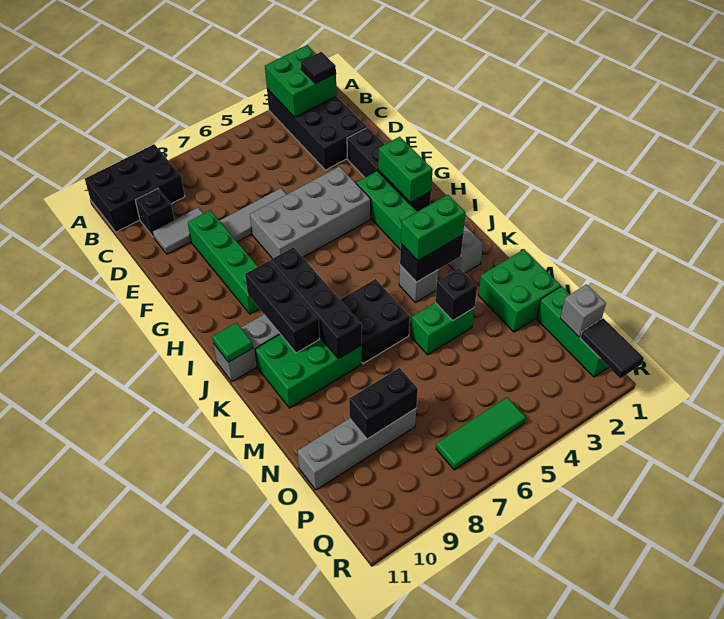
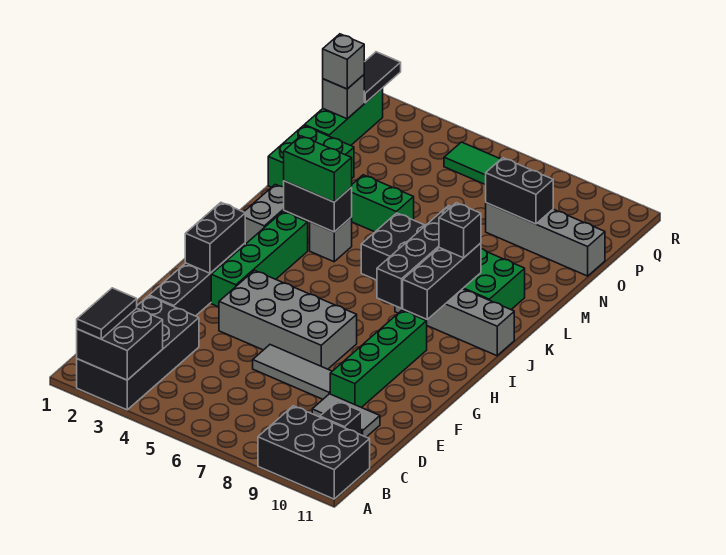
green 2x2 brick [265,45,337,117] -> black 2x2 brick [77,308,163,380]
black 1x1 tile [301,52,336,84] -> black 1x2 tile [77,288,137,339]
green 1x2 brick [378,137,433,203] -> black 1x2 brick [185,203,245,273]
green 1x1 tile [212,323,253,362] -> none
black 1x1 brick [435,268,477,320] -> black 1x1 brick moved to [439,203,481,258]
none -> grey 1x1 brick [323,34,364,89]

